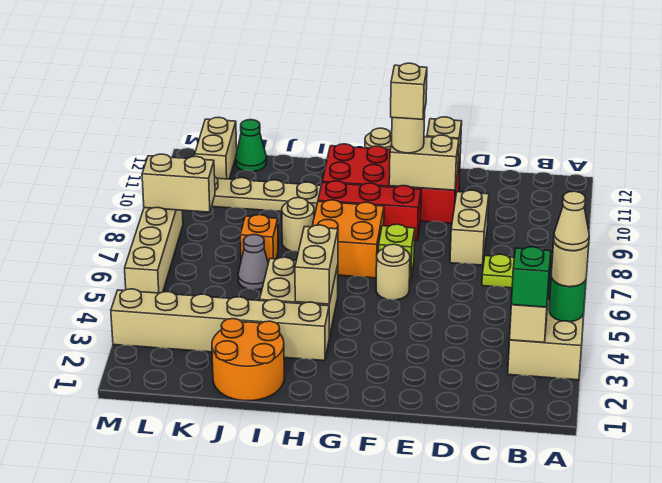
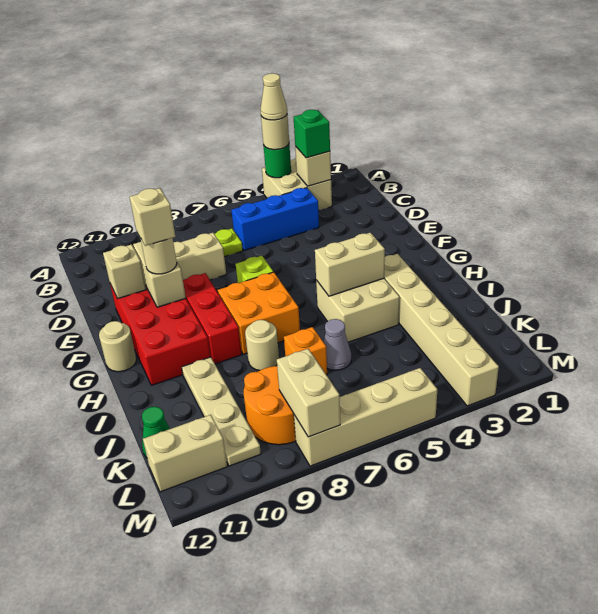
none -> blue 1x3 brick [231,188,319,251]
tan 1x1 round brick [376,244,410,300] -> none
orange 2x2 round brick [212,319,284,401] -> orange 2x2 round brick moved to [244,366,296,445]

